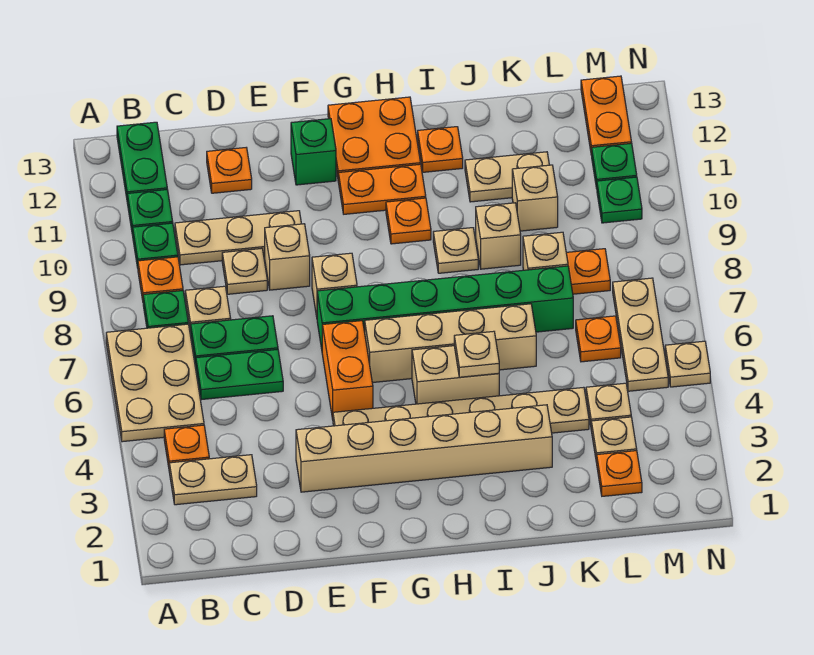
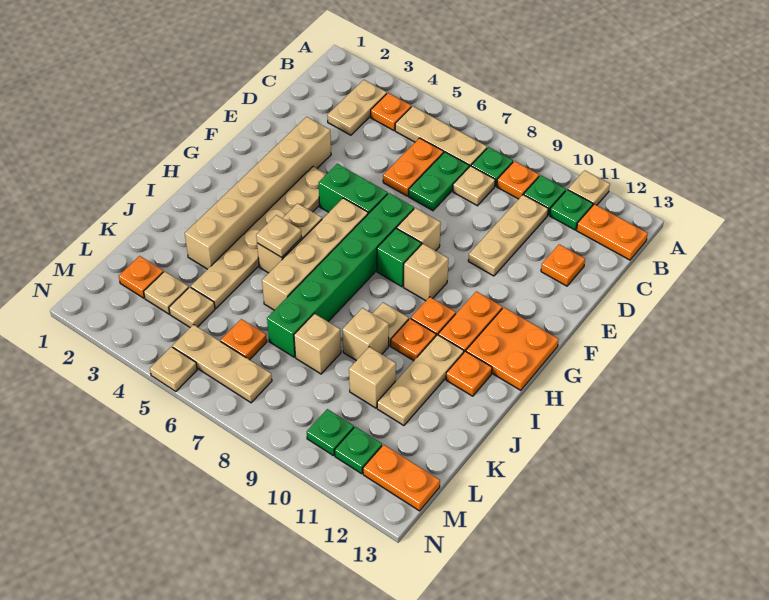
tan 2x3 plate [106,324,204,442] -> tan 1x3 plate [395,106,487,167]
green 1x2 plate [117,122,167,197] -> orange 1x2 plate [577,204,648,260]
green 1x2 plate [196,349,283,400] -> orange 1x2 plate [383,138,444,196]
tan 1x1 plate [222,249,267,294] -> tan 1x1 plate moved to [568,170,610,205]
tan 1x1 brick [265,224,310,290] -> tan 1x1 brick moved to [404,244,448,301]
orange 1x2 brick [322,321,373,419] -> green 1x2 brick [318,164,388,214]
green 1x1 brick [291,119,336,185] -> green 1x1 brick moved to [377,228,421,287]
tan 1x2 plate [465,152,549,202] -> tan 1x3 plate [377,335,464,425]
orange 1x1 plate [566,249,610,294] -> orange 1x1 plate moved to [391,319,436,361]

